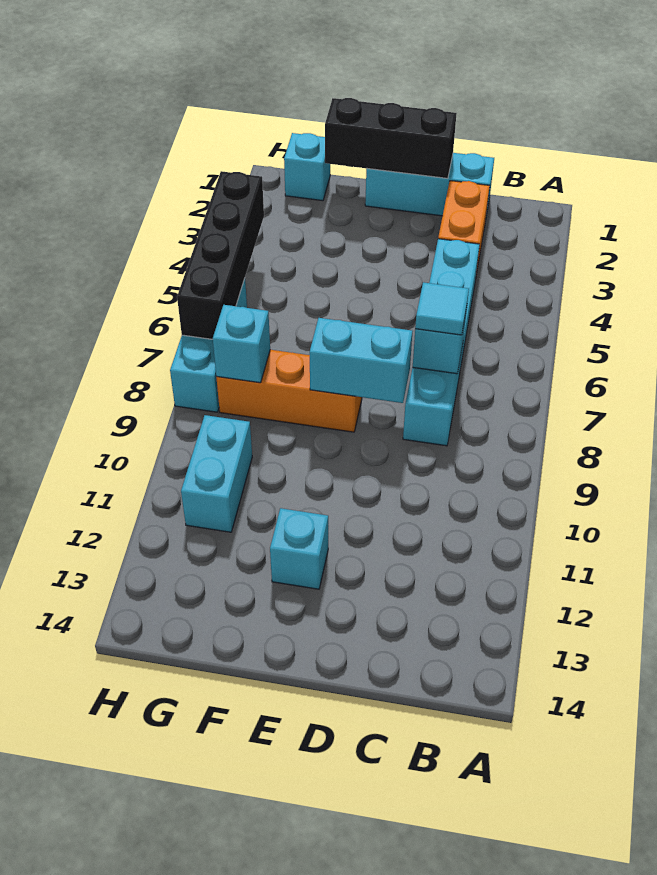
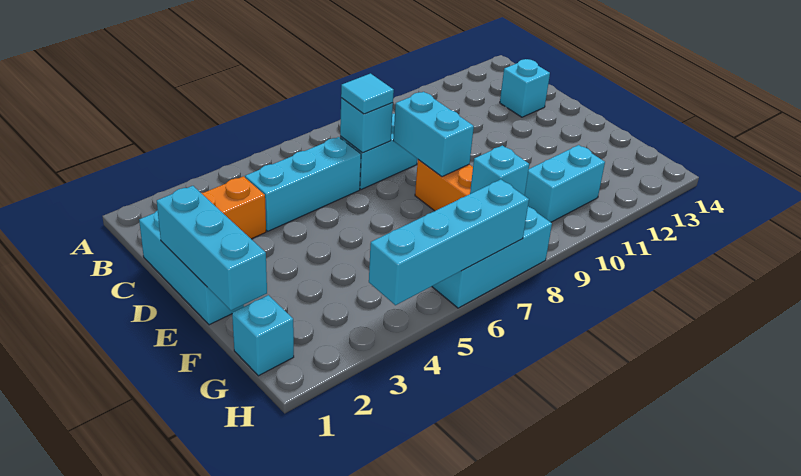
black 1x3 brick [325,98,457,178] -> cyan 1x3 brick [157,186,267,311]
cyan 1x1 brick [270,508,328,589] -> cyan 1x1 brick moved to [500,59,550,117]
black 1x4 brick [177,171,264,339] -> cyan 1x4 brick [369,179,529,305]

